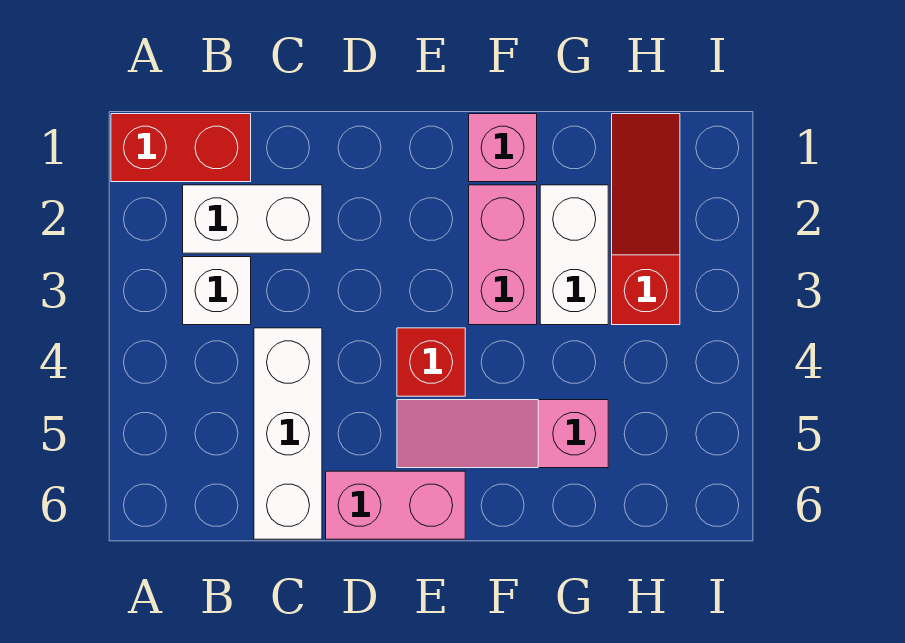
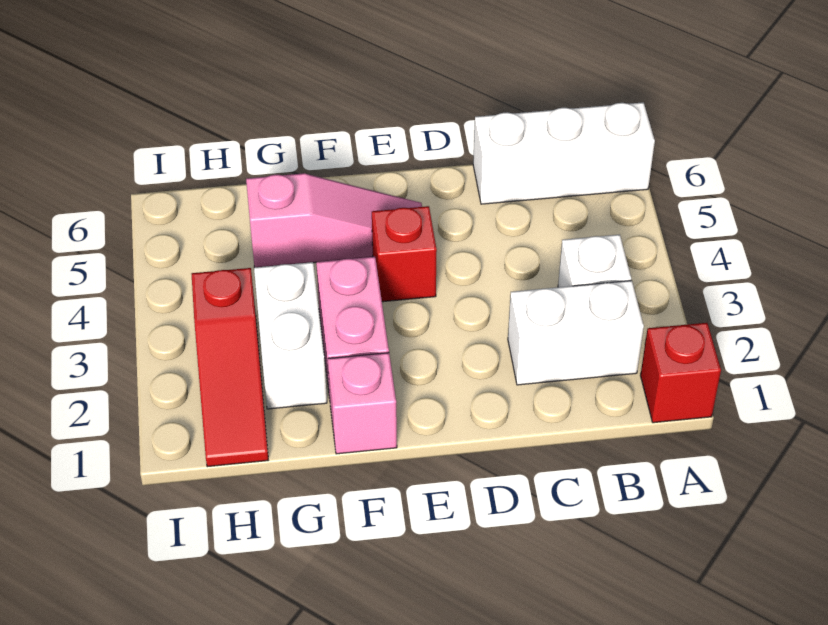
red 1x2 brick [111,114,251,182] -> red 1x1 brick [641,323,721,423]
white 1x3 brick [254,328,322,539] -> white 1x3 brick turned to [473,102,655,204]
pink 1x2 brick [326,471,465,539] -> none

